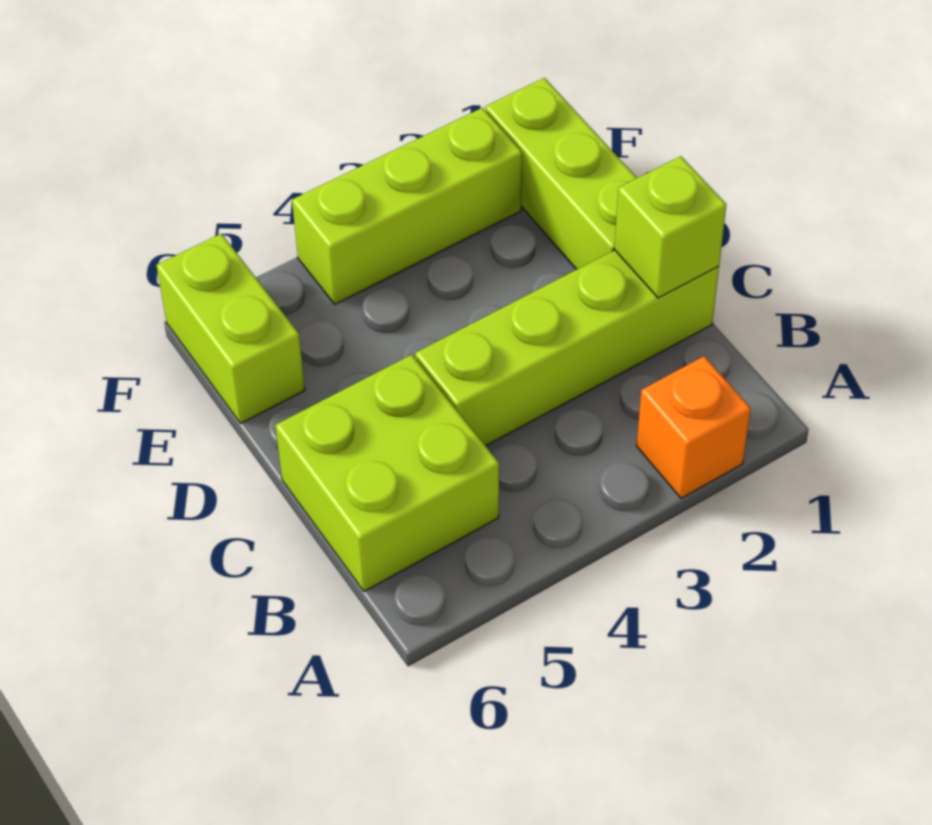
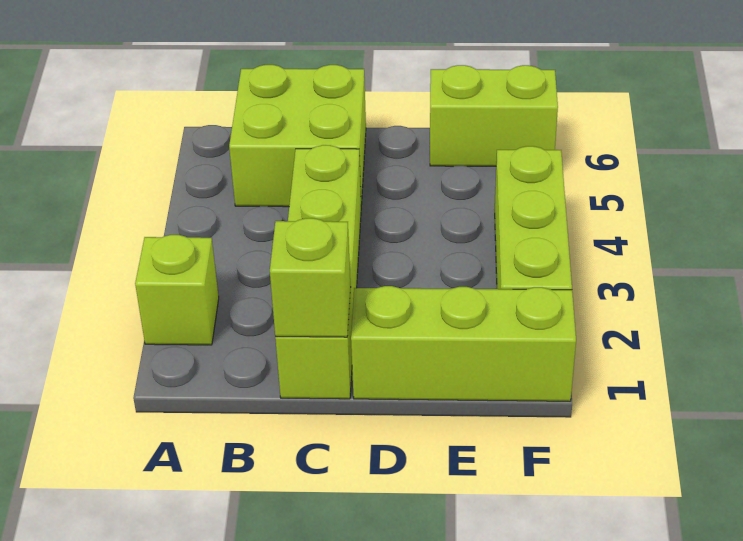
orange 1x1 brick [637,356,751,498] -> lime 1x1 brick [135,235,219,345]

